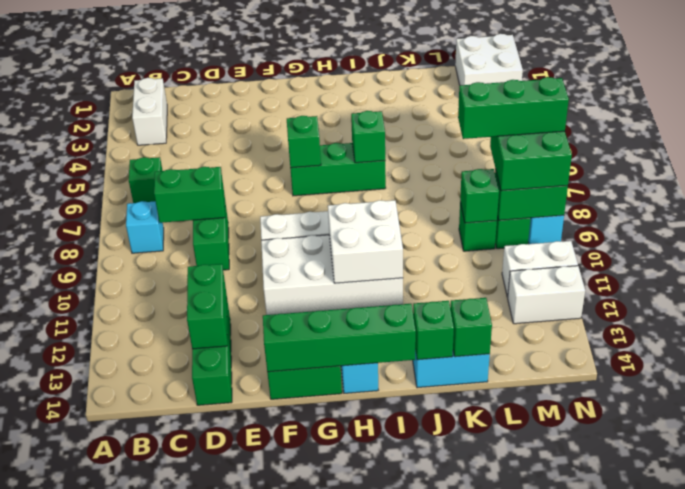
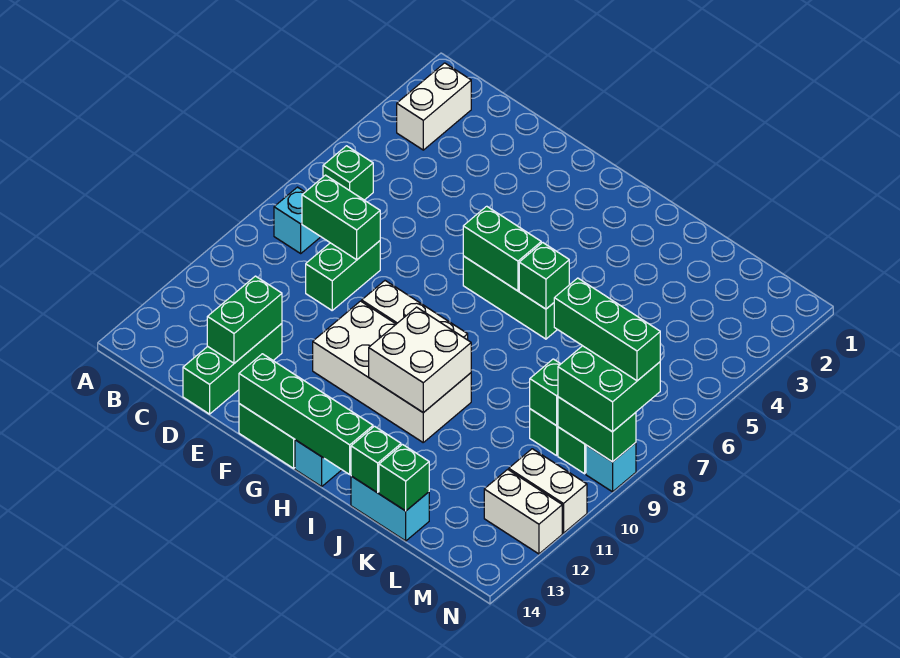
green 1x1 brick [287,116,321,168] -> green 1x2 brick [463,206,541,291]
white 2x2 brick [455,34,523,85] -> none

